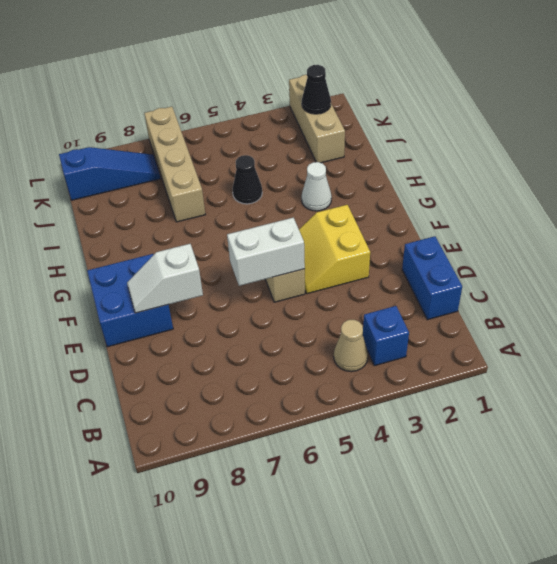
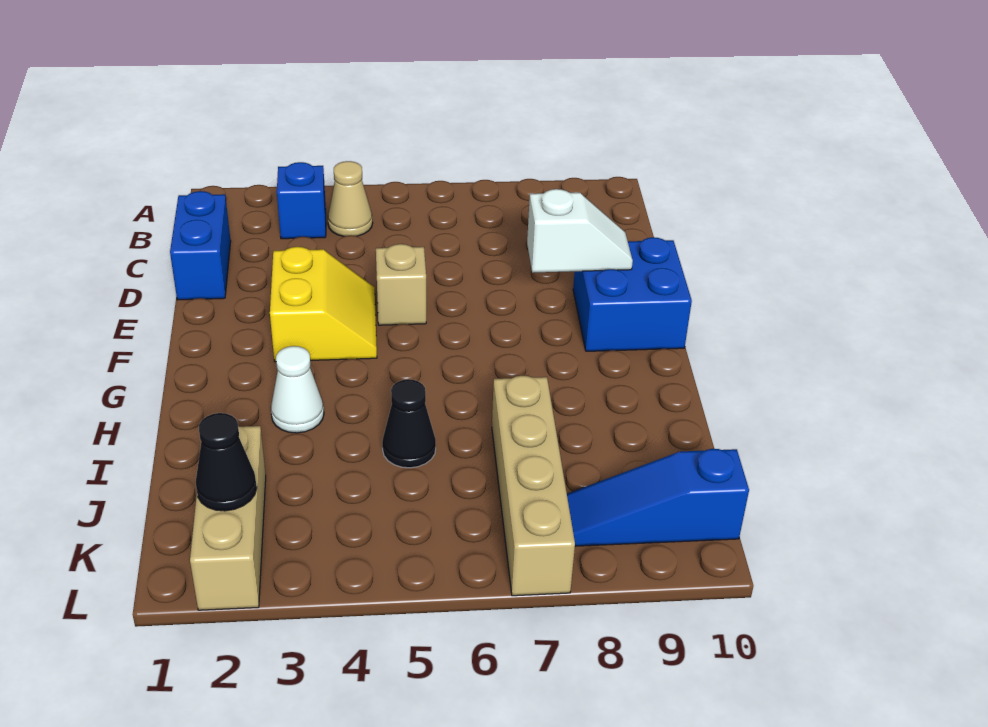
white 1x2 brick [227,218,305,286] -> none

